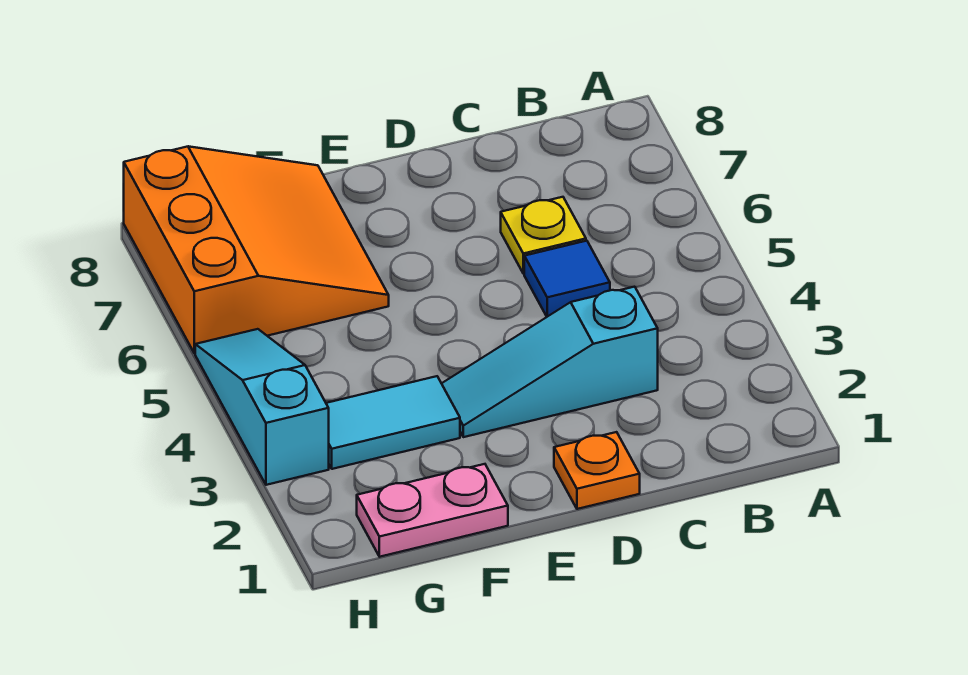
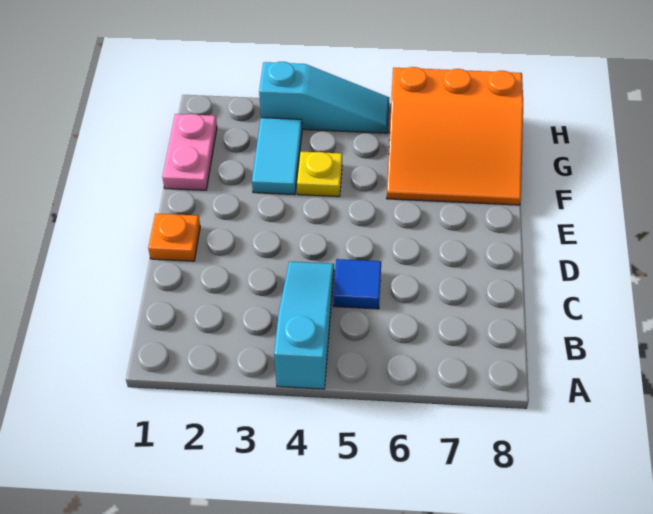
cyan 1x3 slope [442,287,658,437] -> cyan 1x3 slope moved to [274,262,334,389]
yellow 1x1 plate [501,197,586,274] -> yellow 1x1 plate moved to [297,152,342,197]

